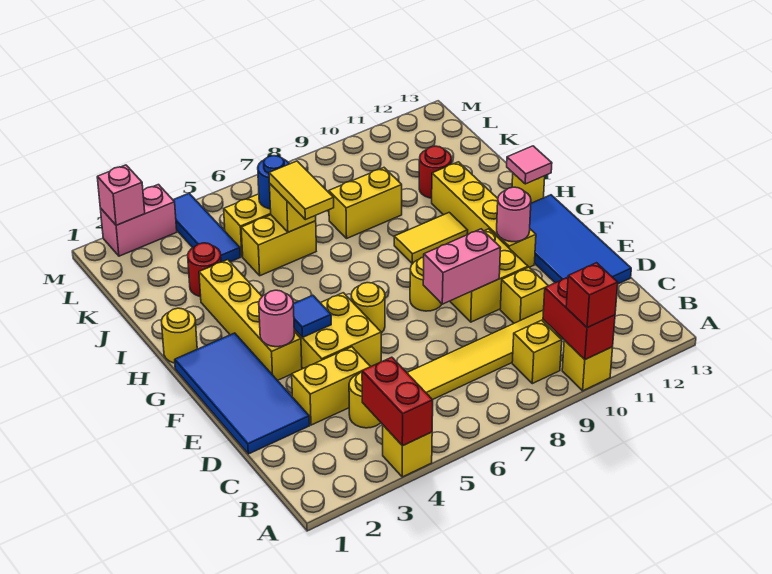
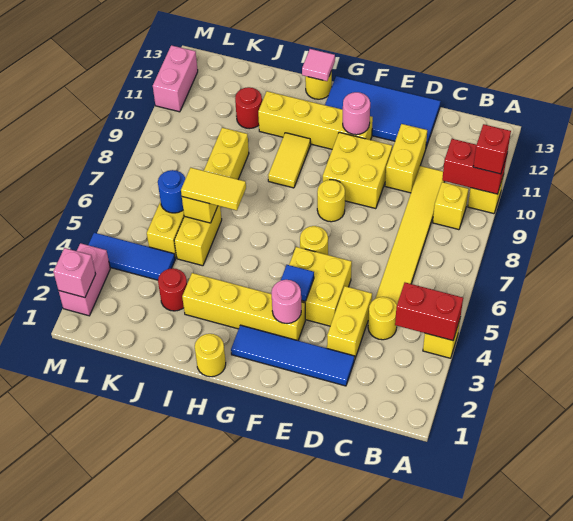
blue 2x4 tile [175,333,310,454] -> blue 1x4 tile [231,325,355,386]
yellow 1x1 brick [500,267,548,323] -> yellow 1x2 brick [385,124,427,193]
pink 1x2 brick [423,229,501,304] -> pink 1x2 brick moved to [153,45,198,112]

